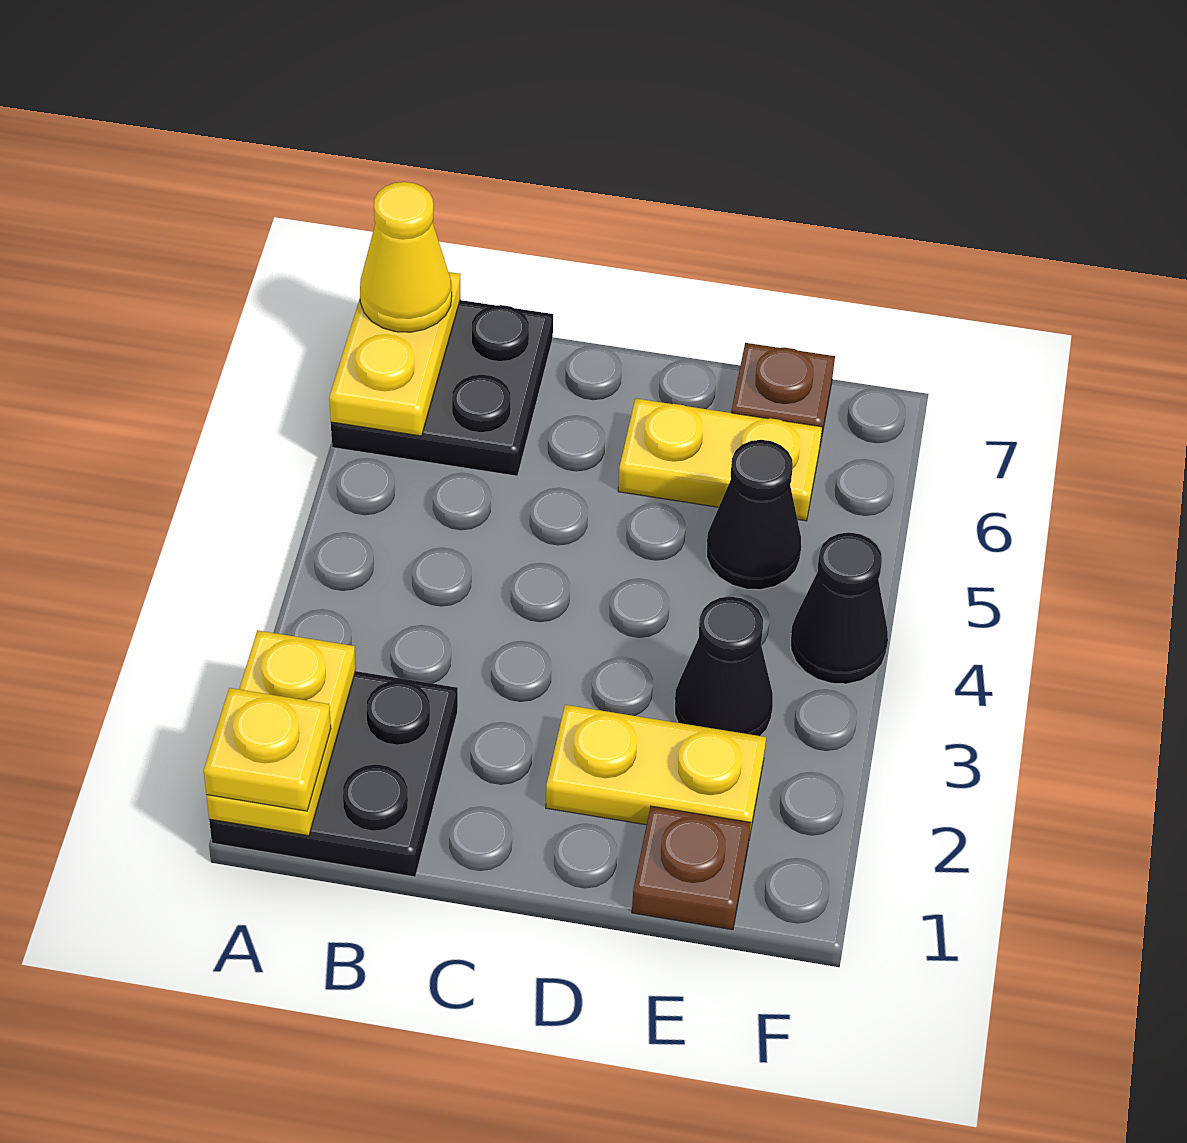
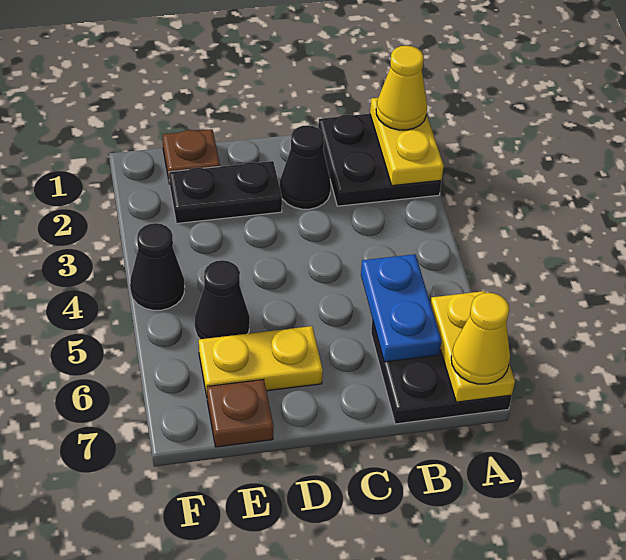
yellow 1x1 plate [204,688,331,811] -> yellow 1x1 cone [376,46,427,130]
none -> blue 1x2 plate [361,254,442,362]
yellow 1x2 plate [546,705,766,839] -> black 1x2 plate [169,161,282,223]
black 1x1 cone [675,597,773,736] -> black 1x1 cone moved to [280,125,331,209]

